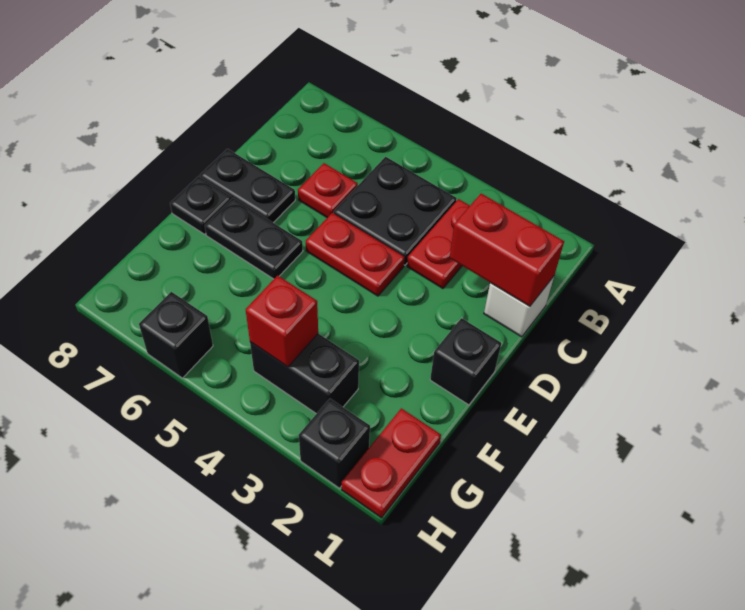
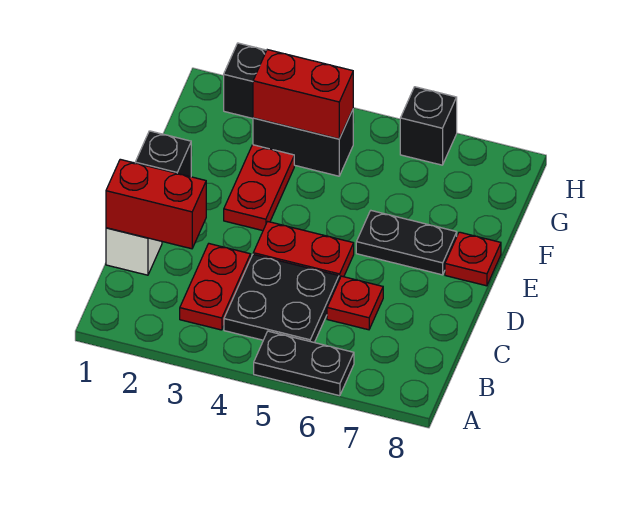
black 1x2 plate [200,149,295,223] -> black 1x2 plate moved to [254,331,354,396]
black 1x1 plate [170,176,231,234] -> red 1x1 plate [445,232,501,286]
red 1x2 plate [342,408,441,518] -> red 1x2 plate moved to [224,145,294,231]
red 1x1 brick [246,275,318,367] -> red 1x2 brick [253,50,353,139]

